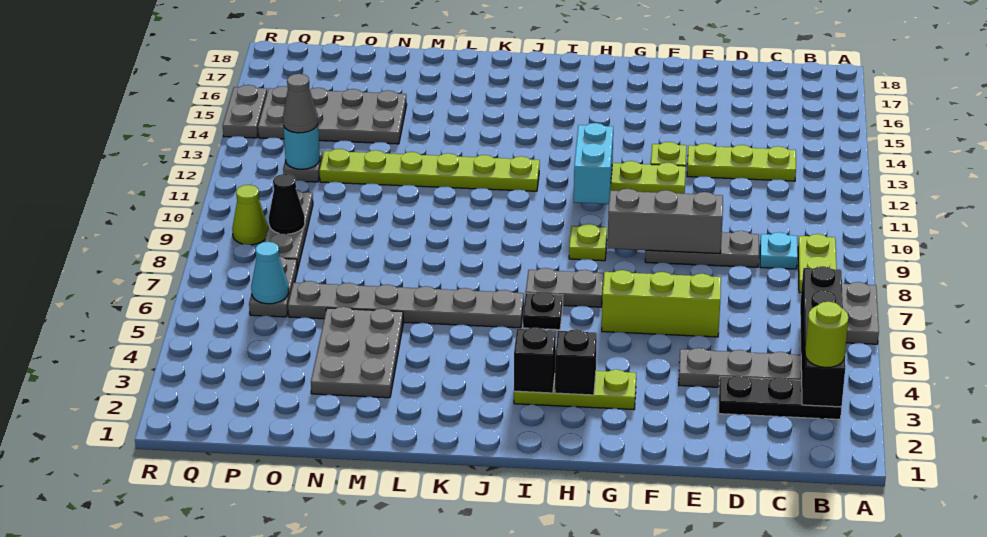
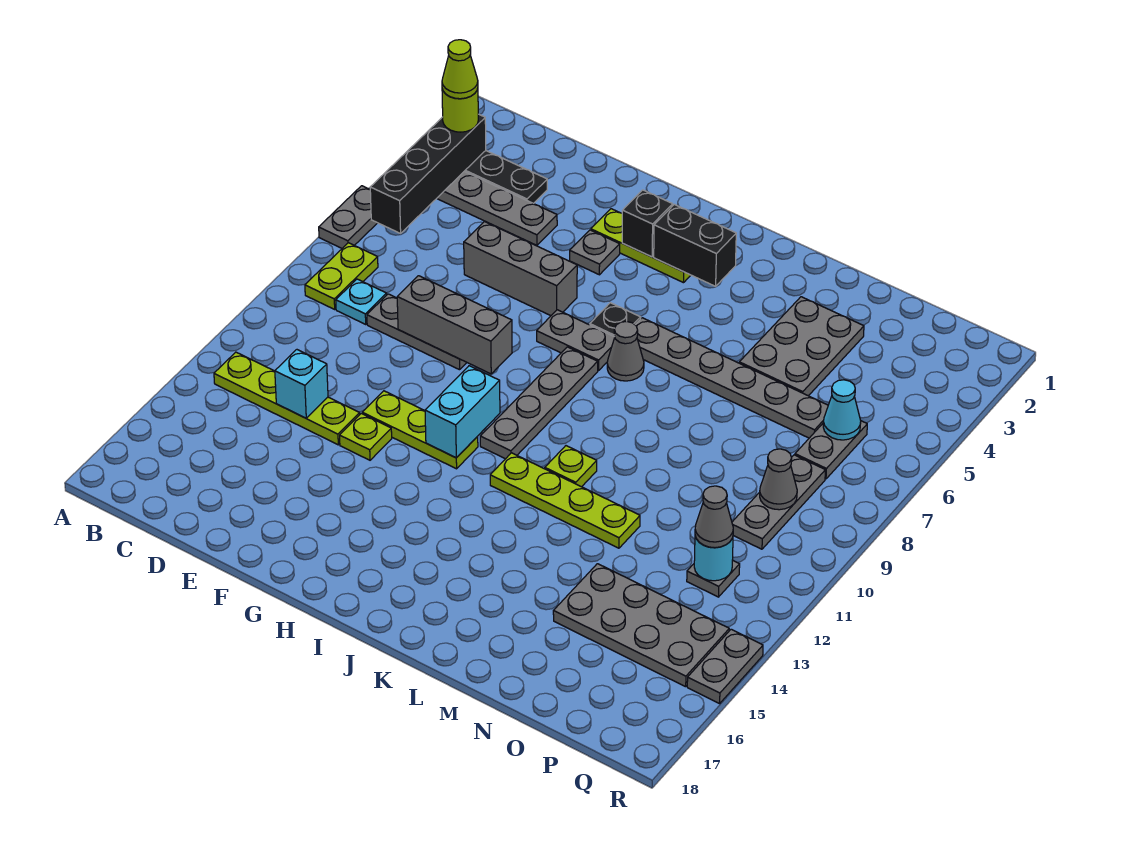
lime 1x3 plate [687,143,796,181] -> lime 1x4 plate [214,352,360,445]
none -> cyan 1x1 brick [275,350,328,418]
lime 1x3 brick [602,270,721,337] -> grey 1x3 brick [464,222,577,316]
none -> grey 1x1 plate [570,230,620,275]
lime 1x1 plate [569,224,607,261] -> lime 1x1 plate moved to [545,446,597,487]
black 1x1 brick [514,327,556,393] -> black 1x2 brick [654,204,736,286]
none -> grey 1x4 plate [480,347,598,459]
none -> grey 1x1 cone [607,321,644,381]
lime 1x6 plate [319,149,540,191] -> lime 1x4 plate [490,453,640,548]
black 1x1 cone [269,174,305,234] -> grey 1x1 cone [760,449,797,510]
lime 1x1 cone [232,185,268,245] -> lime 1x1 cone moved to [442,40,478,99]

